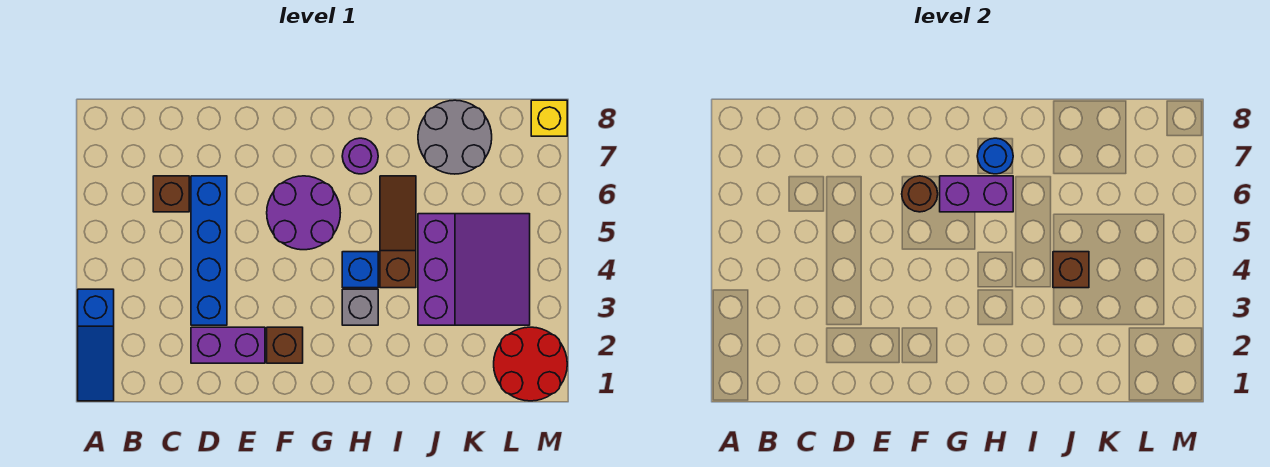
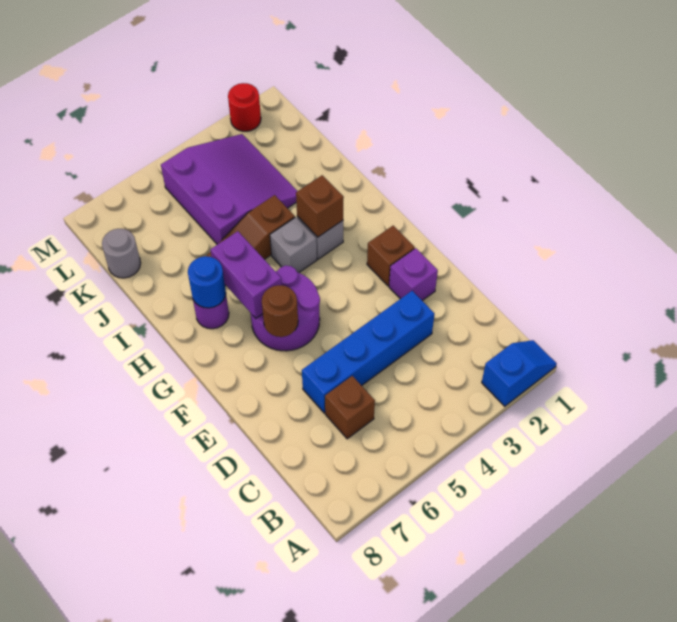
blue 1x3 slope [78,289,114,401] -> blue 1x2 slope [482,340,557,406]
purple 1x2 brick [191,327,265,363] -> purple 1x1 brick [389,248,438,301]
blue 1x1 brick [342,252,378,288] -> grey 1x1 brick [270,217,317,273]
purple 3x3 slope [418,214,530,325] -> purple 3x3 slope turned to [161,134,297,244]
brown 1x1 brick [1053,252,1089,288] -> brown 1x1 brick moved to [296,175,344,237]
grey 2x2 round brick [418,100,492,174] -> grey 1x1 round brick [102,229,141,278]
red 2x2 round brick [494,327,567,401] -> red 1x1 round brick [228,83,261,131]
yellow 1x1 brick [531,100,567,136] -> none

